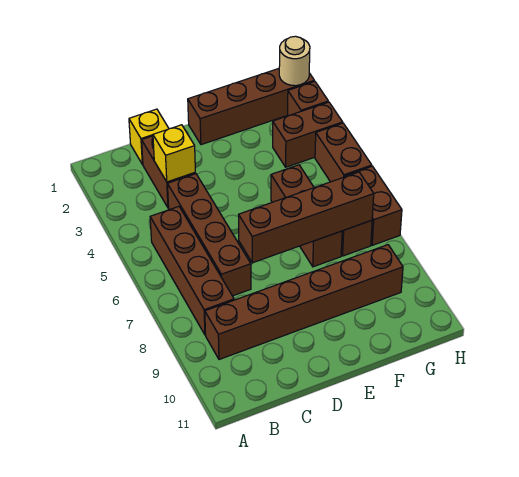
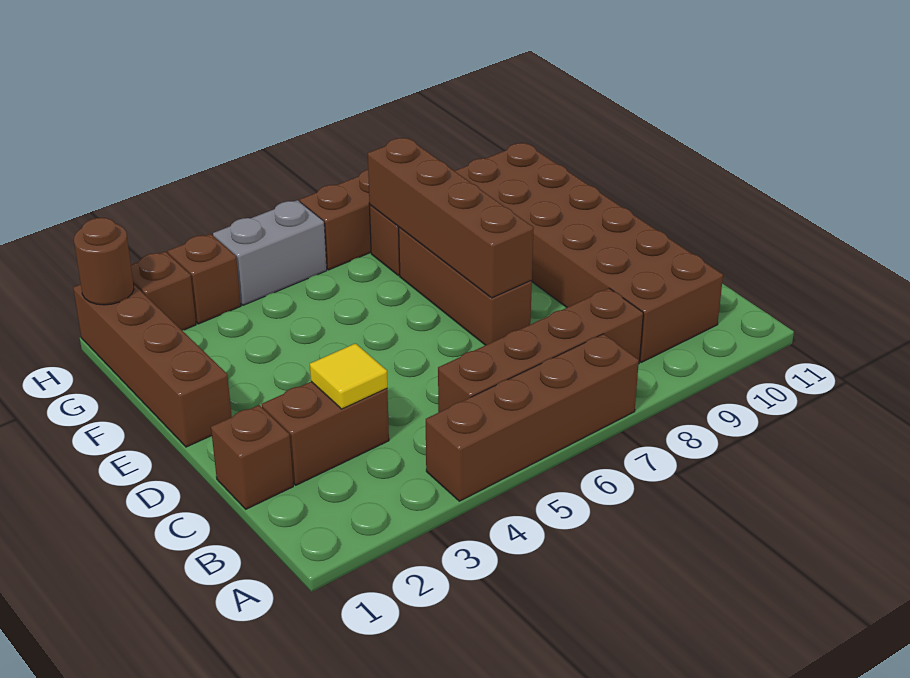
brown 1x6 brick [205,245,403,359] -> brown 2x6 brick [455,143,723,362]
yellow 1x1 brick [129,109,169,165] -> brown 1x1 brick [211,405,293,509]
yellow 1x1 brick [153,125,195,182] -> yellow 1x1 tile [310,343,387,409]
brown 1x4 brick [167,174,251,296] -> brown 1x4 brick moved to [426,334,639,501]
brown 1x3 brick [271,165,342,267] -> brown 1x3 brick turned to [399,227,532,345]
brown 1x2 brick [273,102,343,167] -> brown 1x1 brick [168,234,241,324]
tan 1x1 round brick [279,36,310,86] -> brown 1x1 round brick [74,218,134,305]
brown 1x2 brick [315,123,372,182] -> grey 1x2 brick [213,200,327,305]

